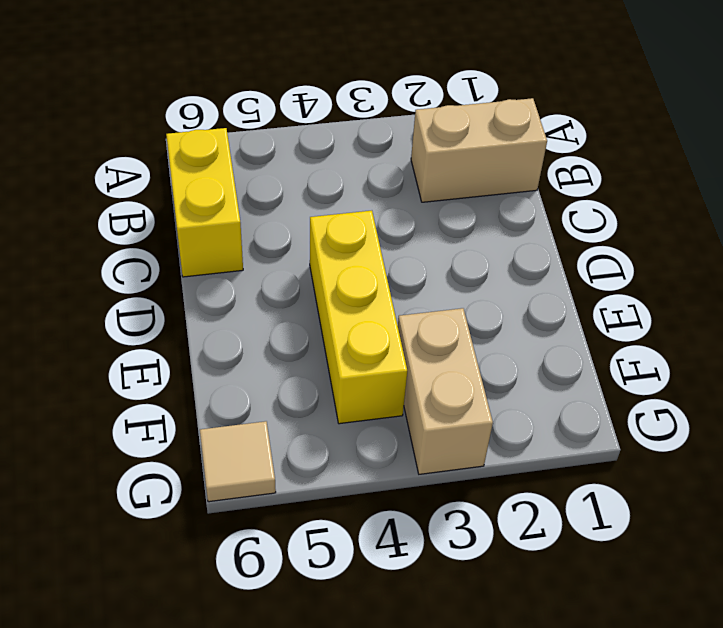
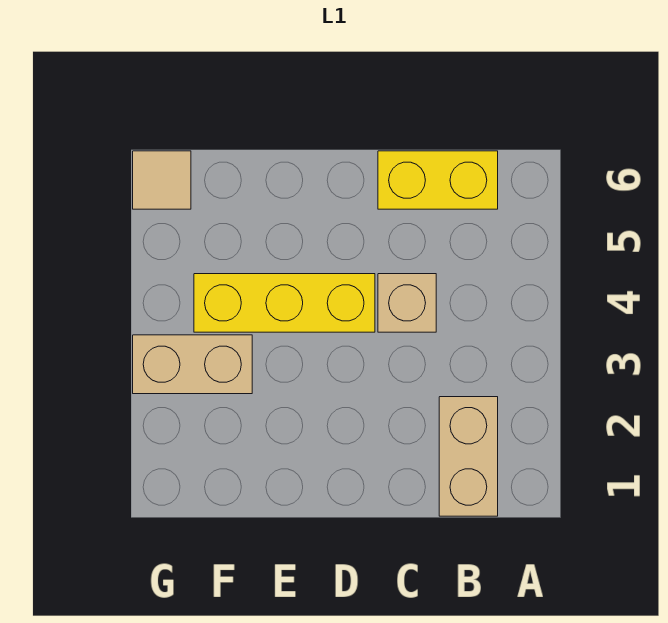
none -> tan 1x1 brick [378,274,436,332]

